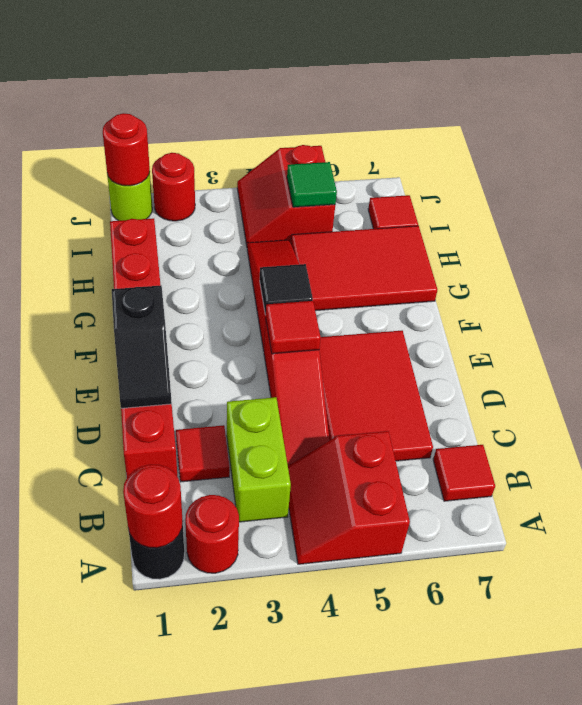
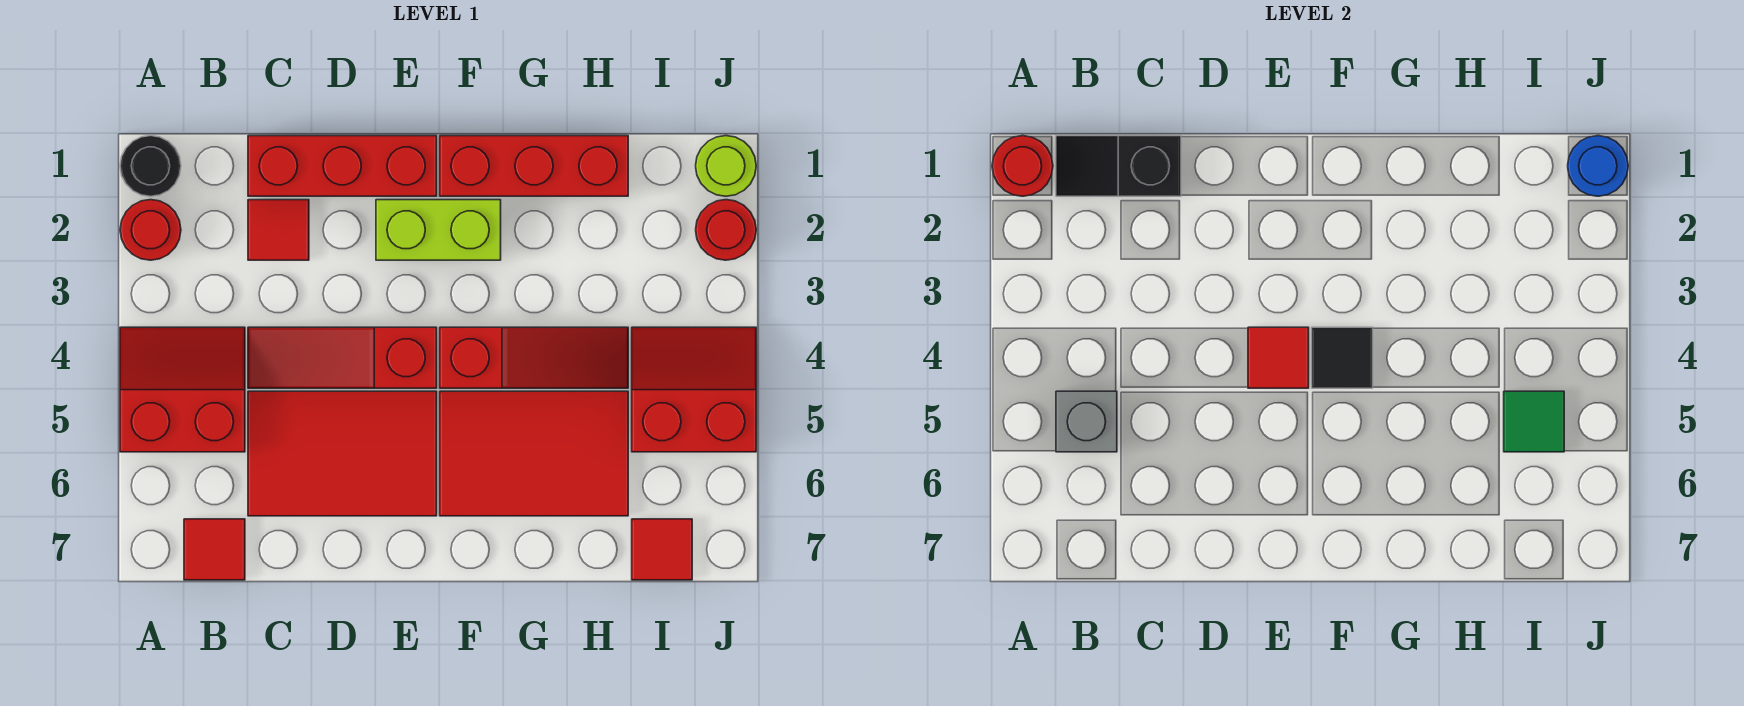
lime 1x2 brick [227,397,291,522] -> lime 1x2 brick moved to [376,200,501,260]
none -> grey 1x1 brick [1056,391,1117,452]
black 1x2 slope [112,286,172,408] -> black 1x2 slope moved to [1056,136,1181,196]
red 2x3 tile [291,226,437,311] -> red 2x3 tile turned to [440,391,628,516]
red 1x1 round brick [103,113,150,186] -> blue 1x1 round brick [1568,136,1628,196]

